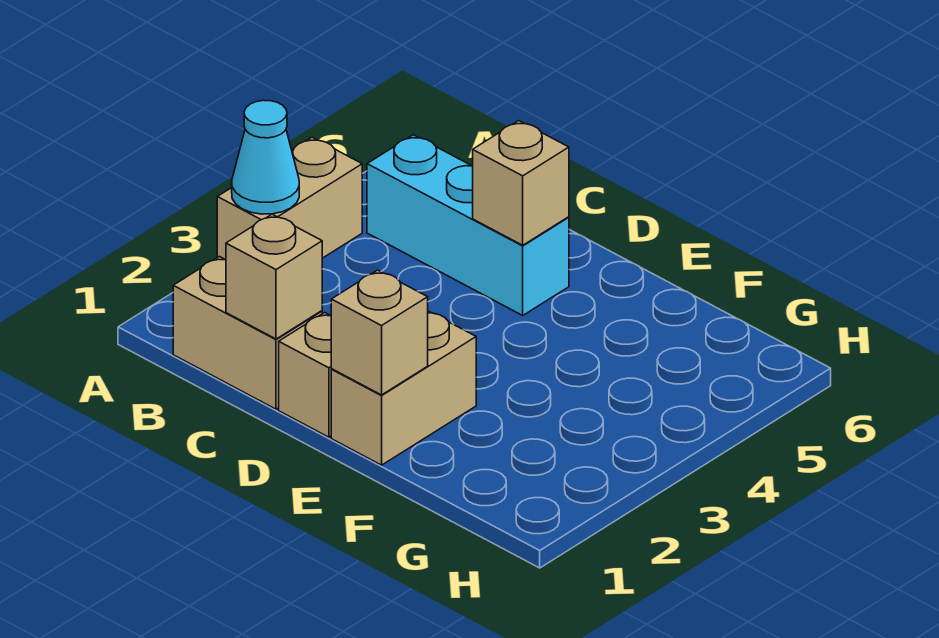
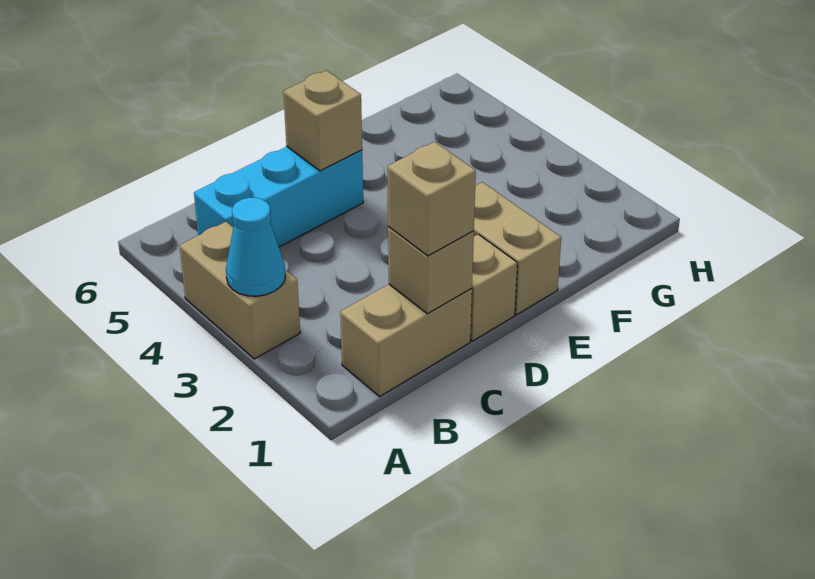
tan 1x1 brick [331,270,428,395] -> tan 1x1 brick moved to [388,142,476,256]

